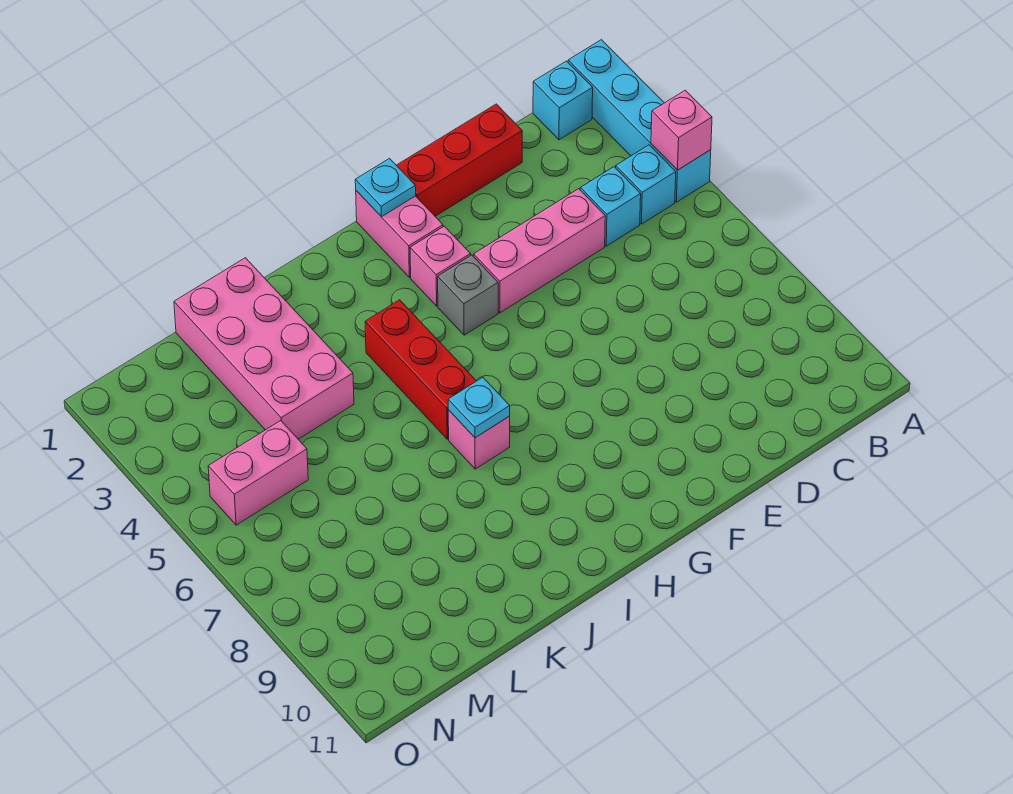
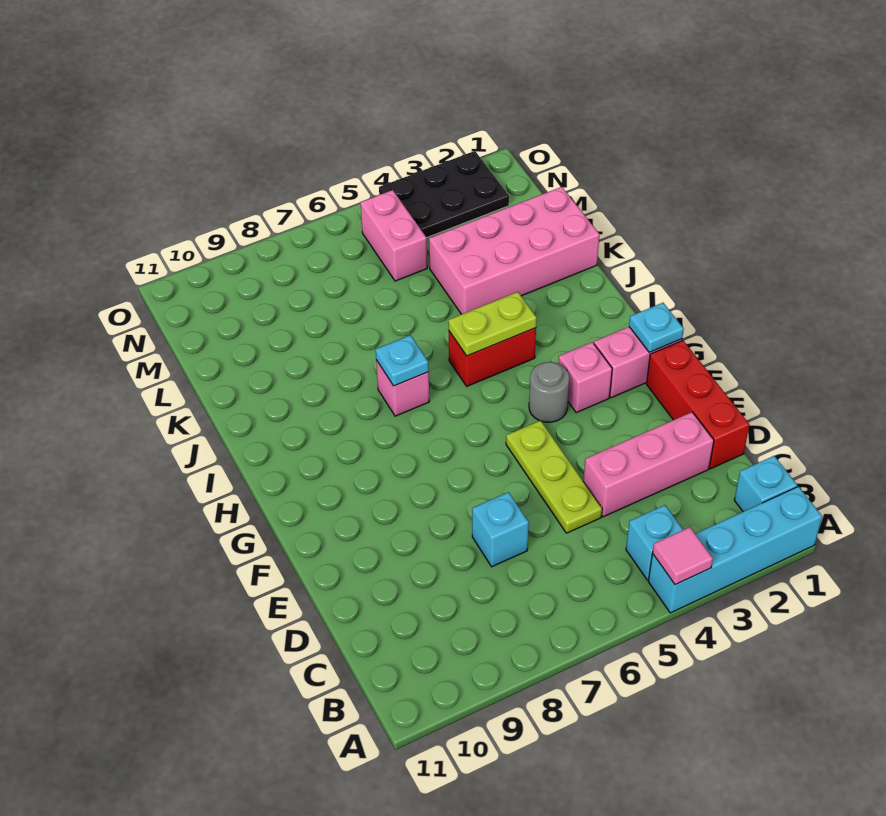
pink 1x1 brick [651,90,712,170] -> pink 1x1 tile [653,527,713,585]
cyan 1x1 brick [580,167,641,246] -> cyan 1x1 brick moved to [472,492,529,567]
pink 1x3 brick [474,189,605,313] -> pink 1x3 brick turned to [583,412,714,517]
none -> lime 1x3 plate [506,421,602,533]
grey 1x1 brick [438,255,498,335] -> grey 1x1 round brick [529,362,569,422]
red 1x3 brick [365,300,476,439] -> red 1x2 brick [449,328,536,386]
none -> lime 1x2 plate [448,292,537,356]
none -> black 2x3 plate [379,151,509,237]

